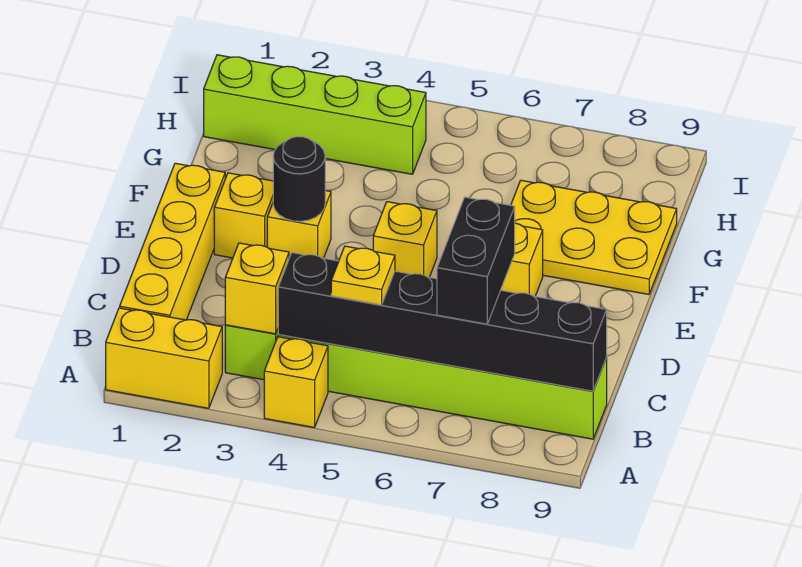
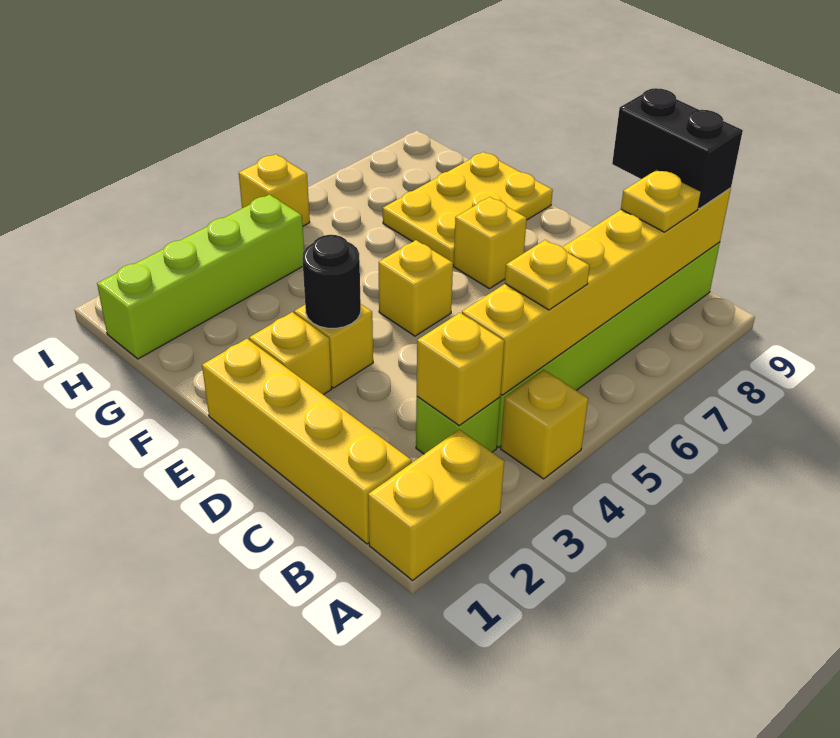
black 1x6 brick [278,253,607,391] -> yellow 1x6 brick [462,188,731,395]
black 1x2 brick [437,197,515,324] -> black 1x2 brick moved to [612,88,743,209]
none -> yellow 1x1 plate [621,170,701,232]
none -> yellow 1x1 brick [239,154,310,226]

